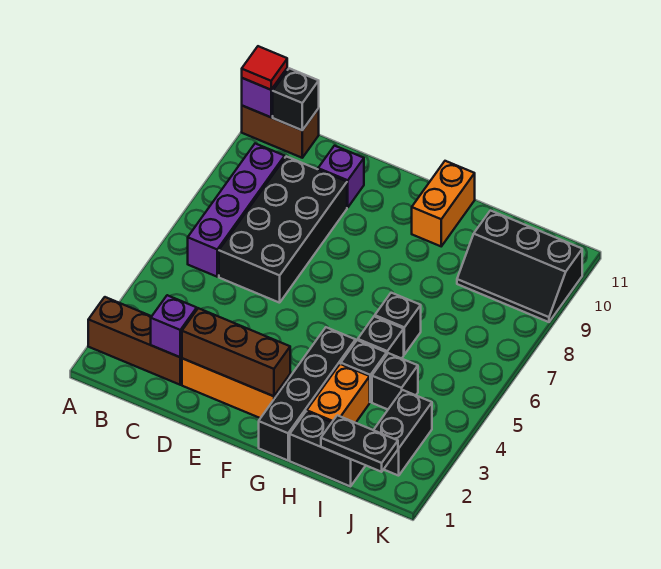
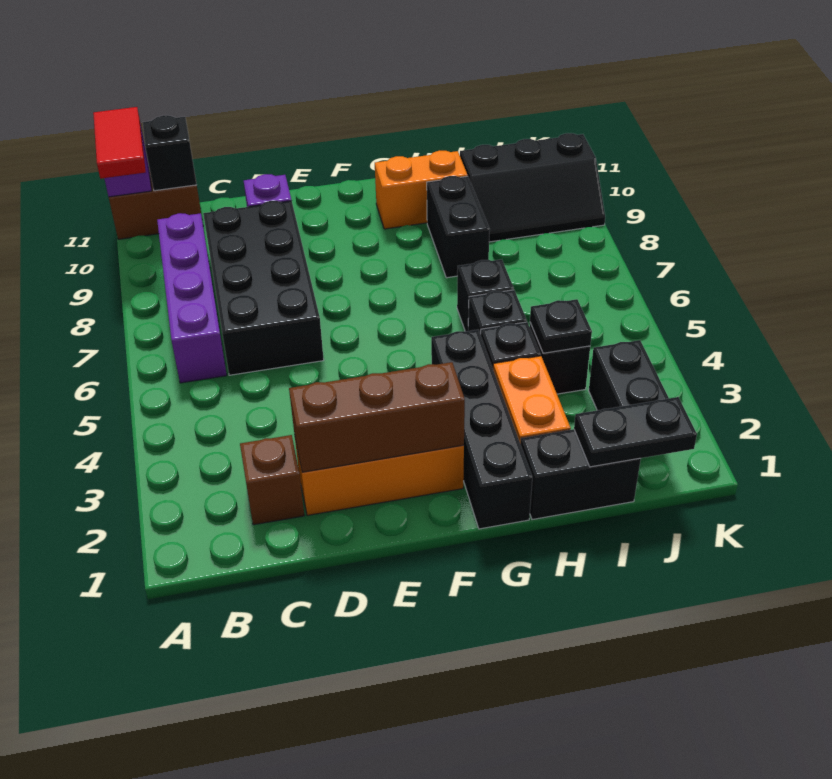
brown 1x3 brick [88,297,182,385] -> brown 1x1 brick [240,435,304,525]
red 1x1 tile [242,46,287,90] -> red 1x2 tile [93,107,146,179]
purple 1x1 brick [151,295,197,357] -> none
orange 1x2 brick [412,161,475,246] -> orange 1x2 brick turned to [375,150,468,229]
none -> black 1x2 brick [427,176,490,278]
none -> black 1x1 plate [530,299,592,353]

